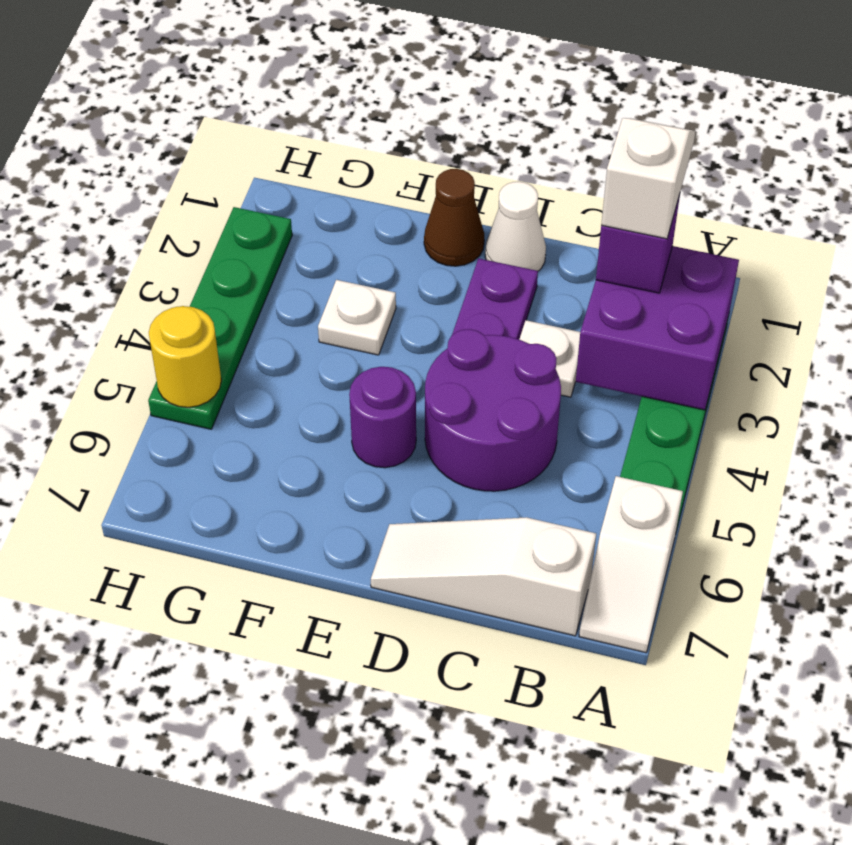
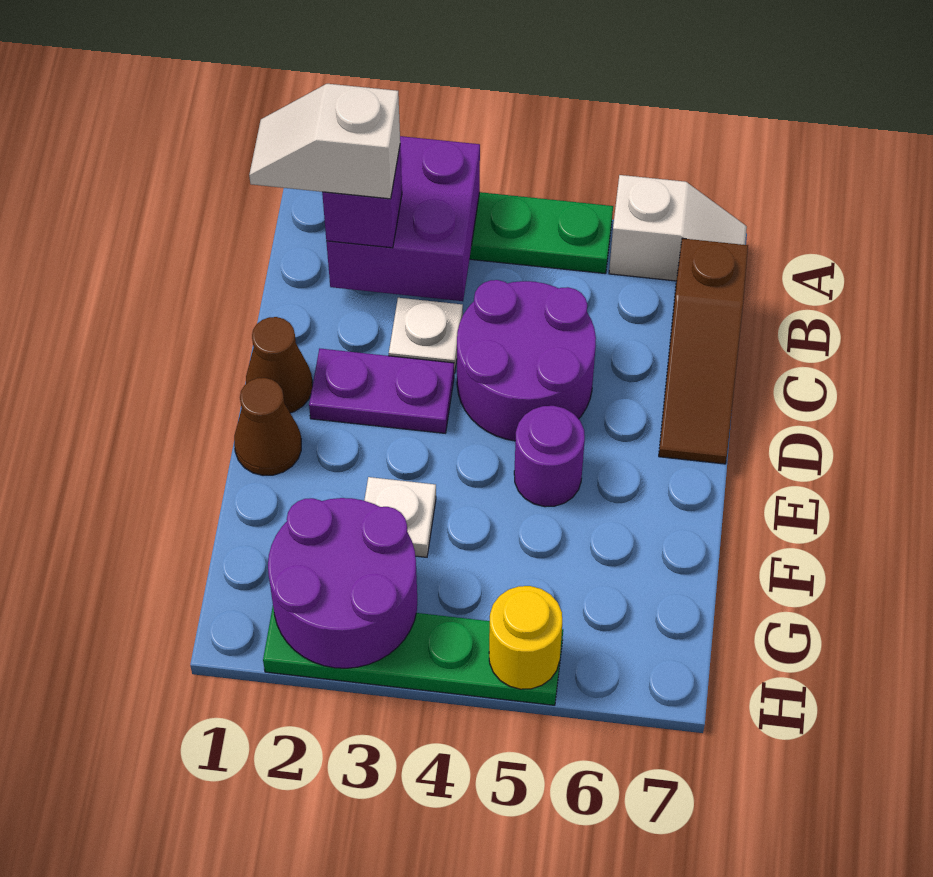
white 1x3 slope [371,517,596,636] -> brown 1x3 slope [659,238,748,464]
white 1x1 cone [485,182,546,271] -> brown 1x1 cone [246,317,312,413]
none -> purple 2x2 round brick [268,498,417,668]

